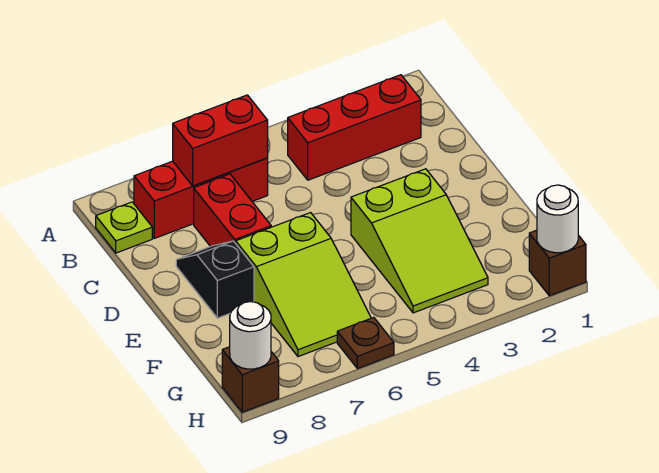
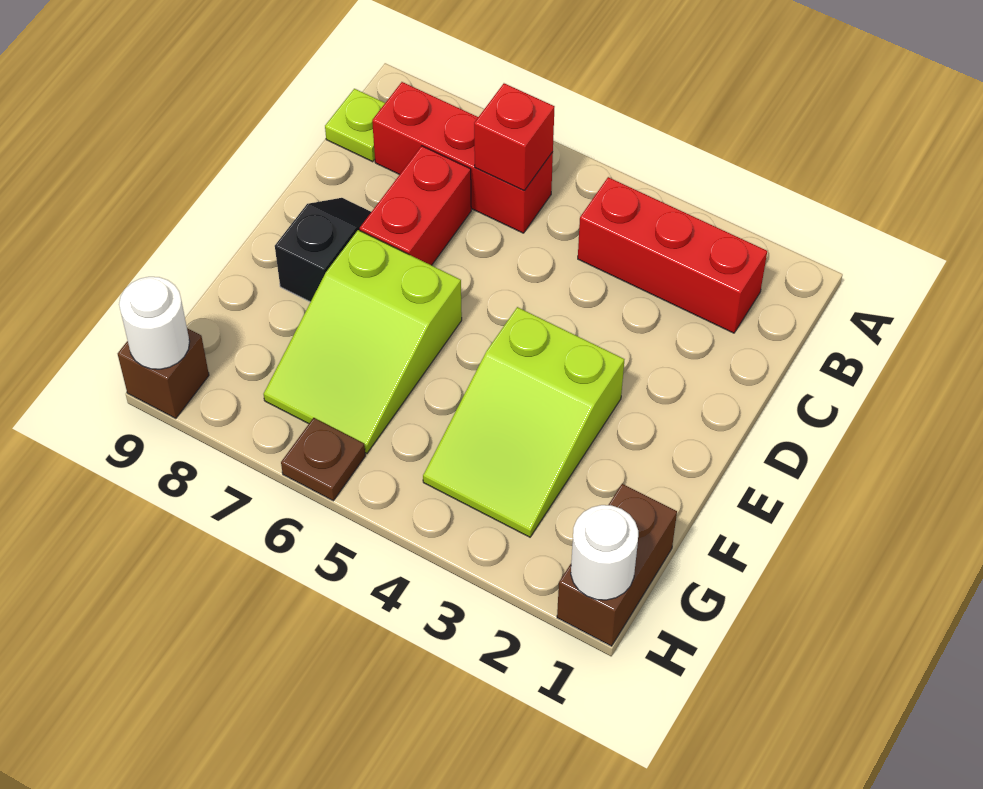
red 1x2 brick [173,95,268,186] -> red 1x1 brick [474,83,554,191]
brown 1x1 brick [529,230,586,296] -> brown 1x2 brick [557,484,677,646]

